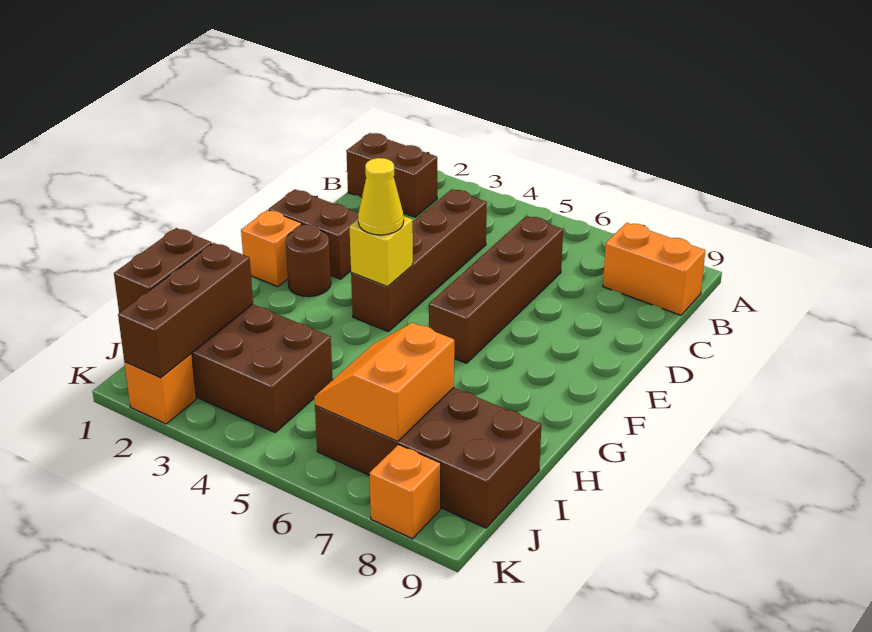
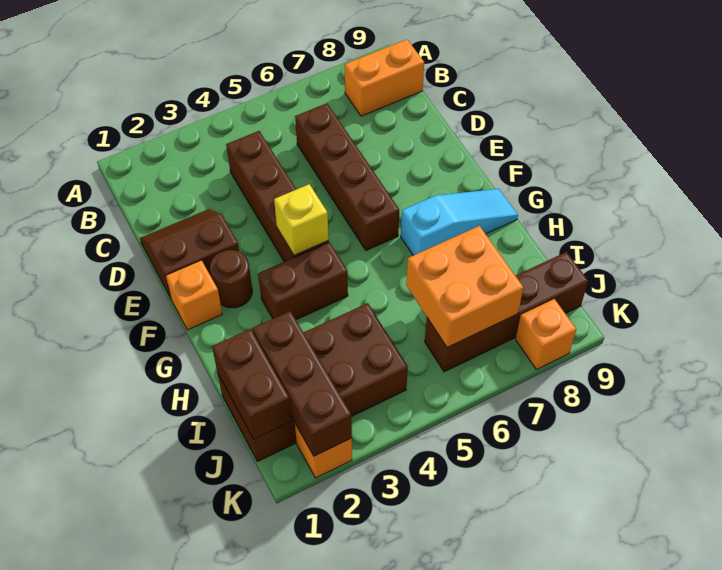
brown 1x2 brick [346,133,437,217] -> brown 1x2 brick moved to [258,242,348,320]
yellow 1x1 cone [358,158,404,235] -> none
none -> cyan 1x3 slope [401,189,518,255]
brown 2x4 brick [315,388,541,528] -> brown 1x4 brick [425,252,588,372]
orange 2x2 slope [314,323,454,441] -> orange 2x2 brick [406,226,523,347]

